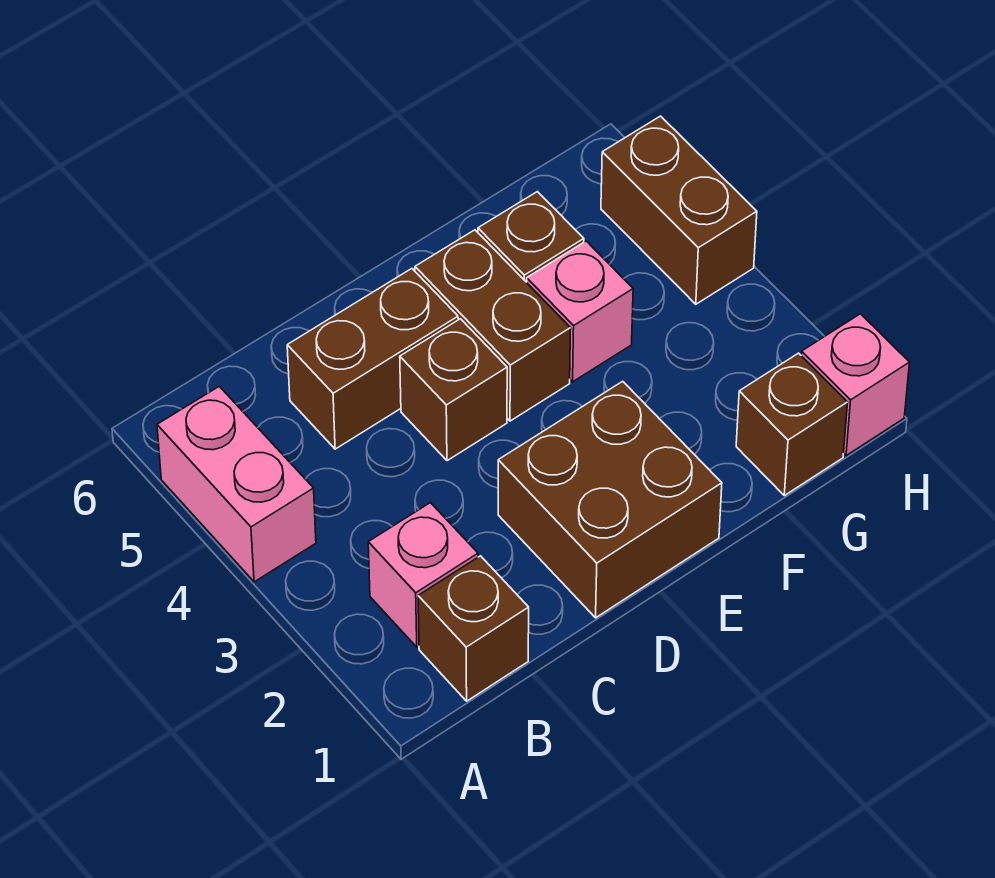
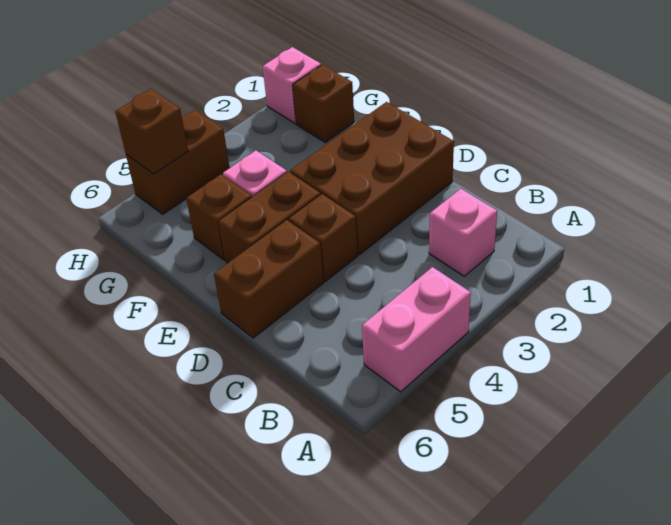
brown 1x1 brick [418,556,529,701] -> brown 1x1 brick moved to [115,89,188,174]
brown 1x2 brick [287,269,458,449] -> brown 1x2 brick turned to [214,220,324,338]
brown 2x2 brick [498,381,722,618] -> brown 2x3 brick [290,102,454,255]

